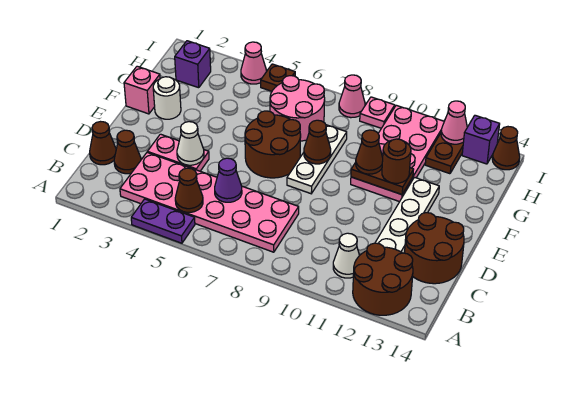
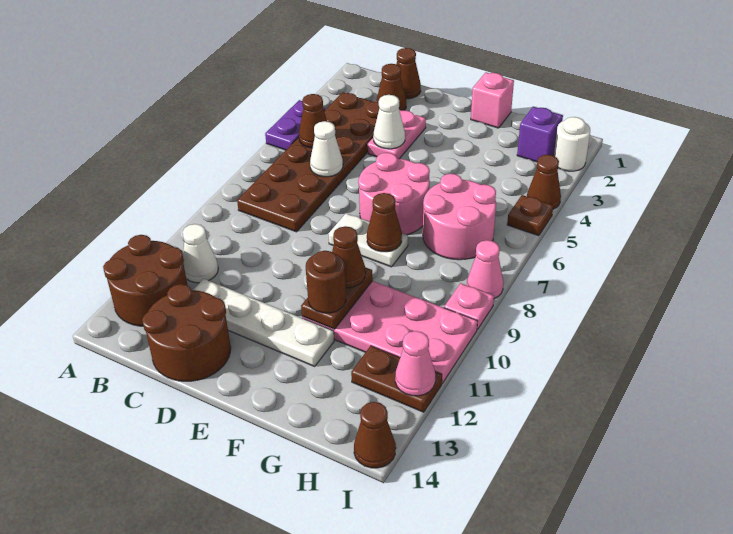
pink 2x6 plate [120,152,299,252] -> brown 2x6 plate [237,92,379,232]
purple 1x1 cone [215,158,242,202] -> white 1x1 cone [310,121,343,177]
brown 2x2 round brick [245,111,301,178] -> pink 2x2 round brick [358,153,430,235]
white 1x3 plate [287,125,347,194] -> white 1x2 plate [329,213,408,267]
white 1x1 round brick [153,77,181,119] -> white 1x1 round brick moved to [553,117,590,171]
pink 1x1 cone [241,42,266,84] -> brown 1x1 cone [527,155,561,209]
purple 1x1 brick [462,115,500,164] -> none

